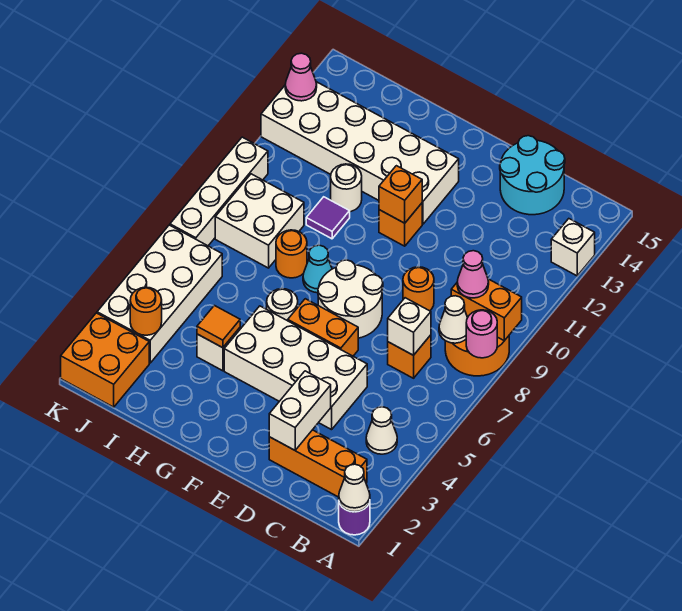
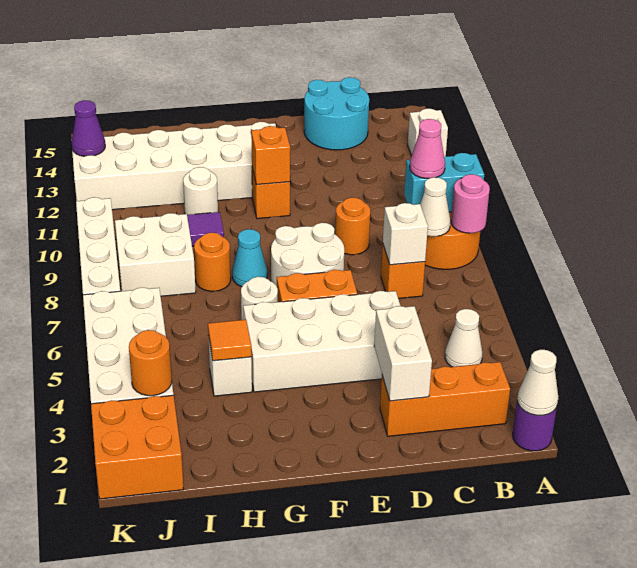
orange 1x2 brick [451,279,522,341] -> cyan 1x2 brick [404,153,484,212]
pink 1x1 cone [285,53,317,101] -> purple 1x1 cone [72,100,105,156]

